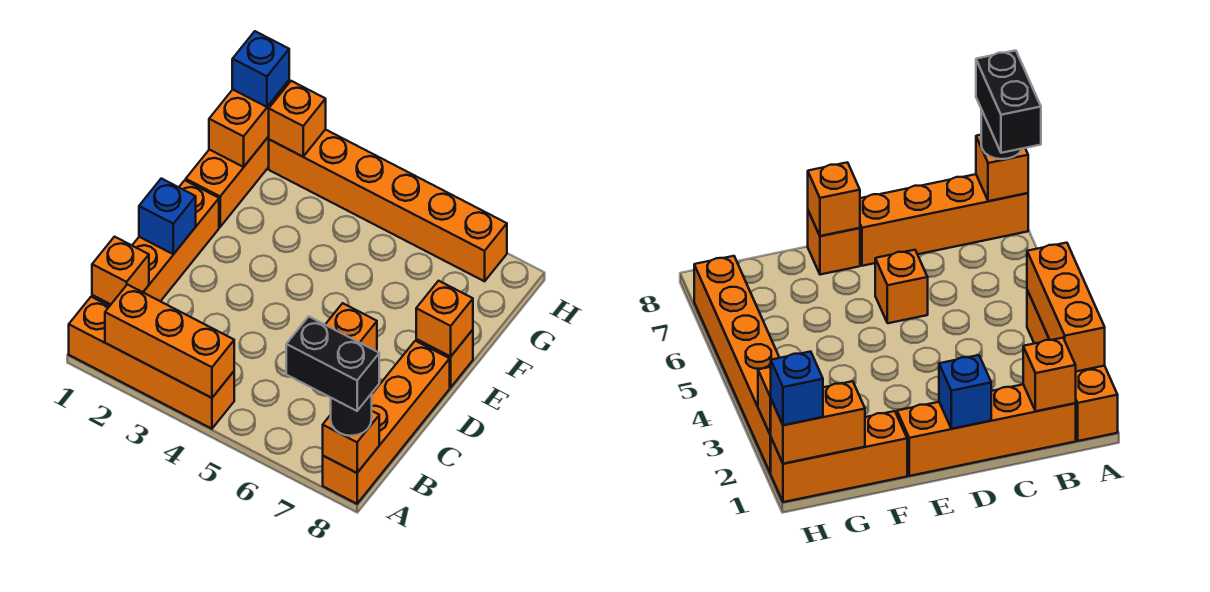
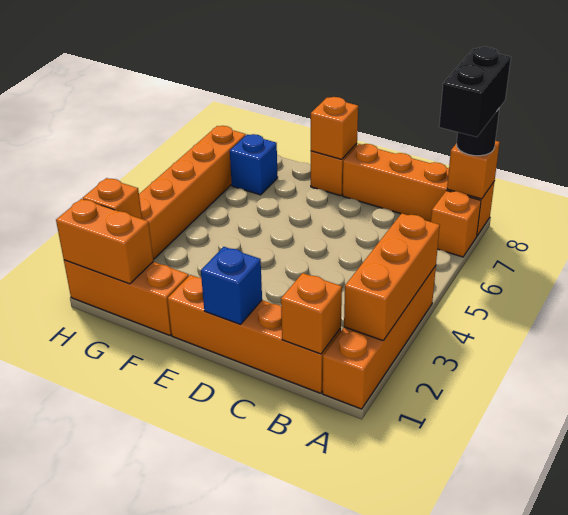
orange 1x1 brick [325,303,377,351] -> orange 1x1 brick moved to [431,191,481,257]
blue 1x1 brick [232,31,289,107] -> blue 1x1 brick moved to [230,134,278,195]

